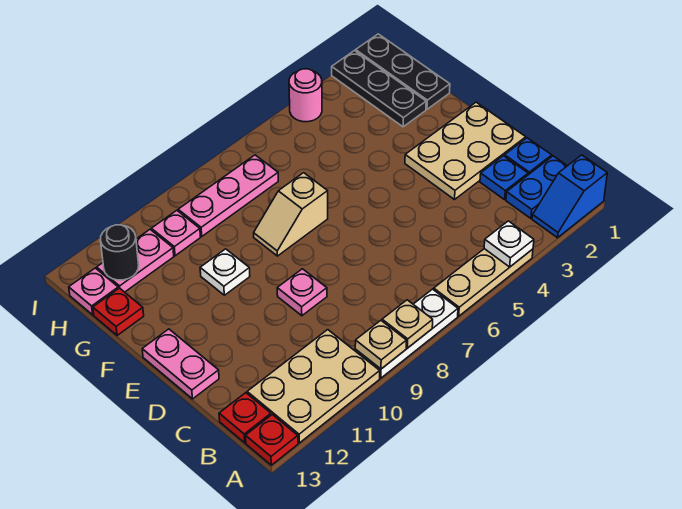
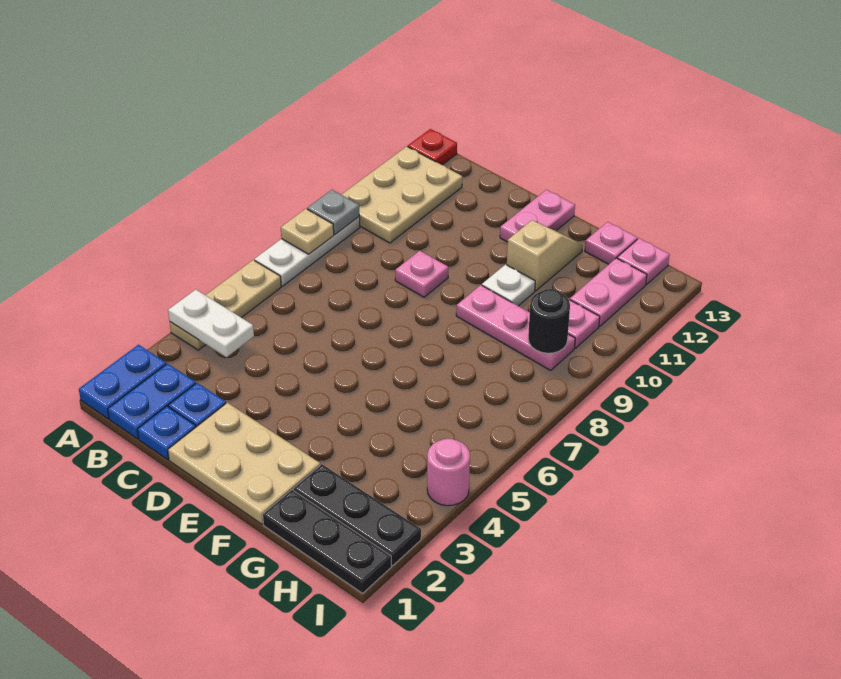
blue 1x2 slope [532,155,607,238] -> blue 1x2 plate [79,345,166,419]
white 1x1 plate [484,221,534,267] -> white 1x2 plate [168,290,254,357]
tan 1x1 plate [355,320,407,369] -> grey 1x1 plate [307,190,360,234]
red 1x1 plate [219,393,271,443] -> none
tan 2x3 plate [405,102,526,200] -> tan 2x3 plate turned to [168,403,320,524]
pink 1x2 plate [142,329,219,399] -> pink 1x2 plate turned to [500,190,575,242]
tan 1x2 slope [254,173,328,256] -> tan 1x2 slope moved to [507,220,583,291]
red 1x1 plate [93,288,144,336] -> pink 1x1 plate [585,222,637,264]
pink 1x3 plate [178,155,278,236] -> pink 1x3 plate turned to [456,285,575,370]
black 1x1 round brick [100,225,139,280] -> black 1x1 round brick moved to [528,289,570,353]

